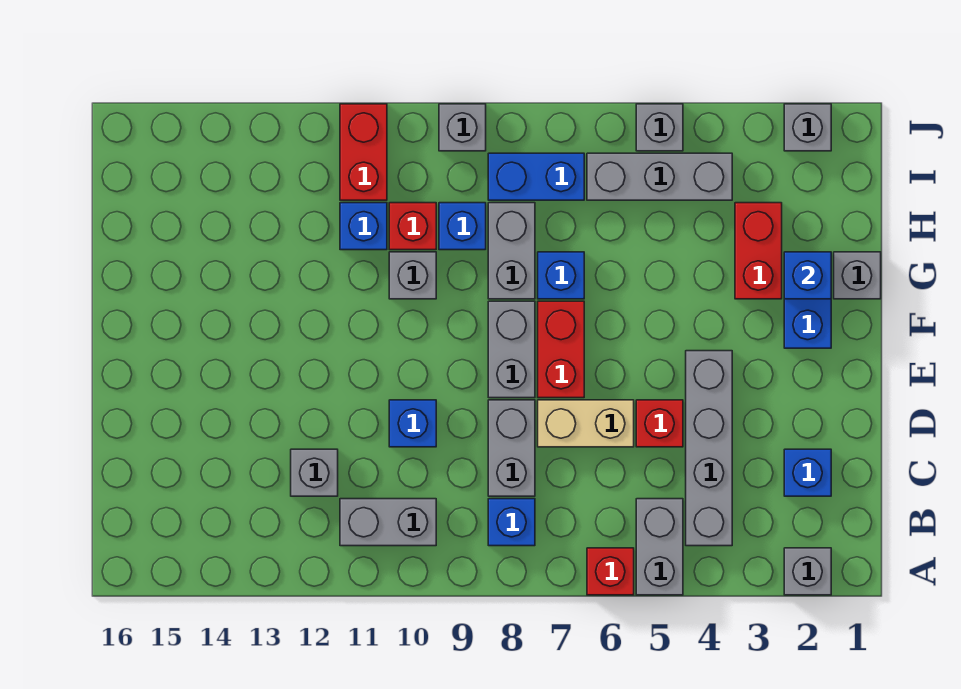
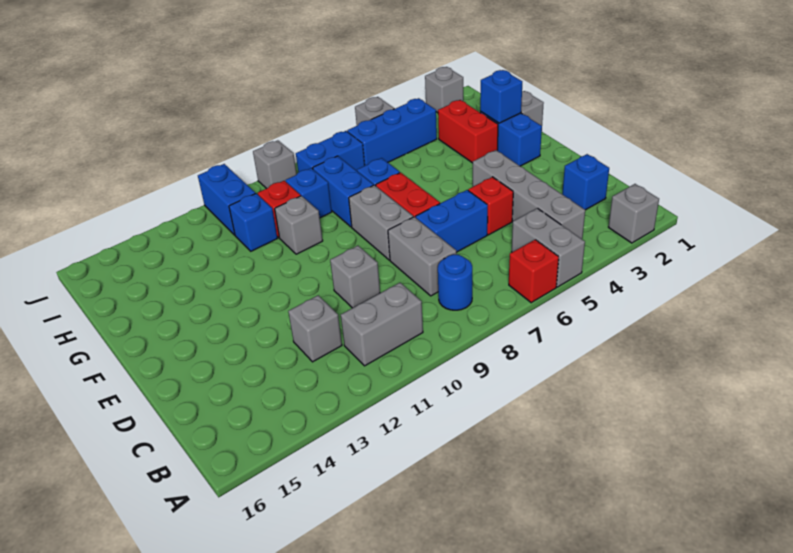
blue 1x1 brick [488,499,535,546] -> blue 1x1 round brick [438,254,472,310]
tan 1x2 brick [538,400,634,447] -> blue 1x2 brick [416,190,488,252]
blue 1x1 brick [389,400,436,447] -> grey 1x1 brick [330,246,380,308]
grey 1x2 brick [488,203,535,299] -> blue 1x2 brick [313,156,373,227]
grey 1x3 brick [587,153,732,200] -> blue 1x3 brick [347,98,437,166]
red 1x2 brick [340,104,387,200] -> blue 1x2 brick [198,164,255,235]

